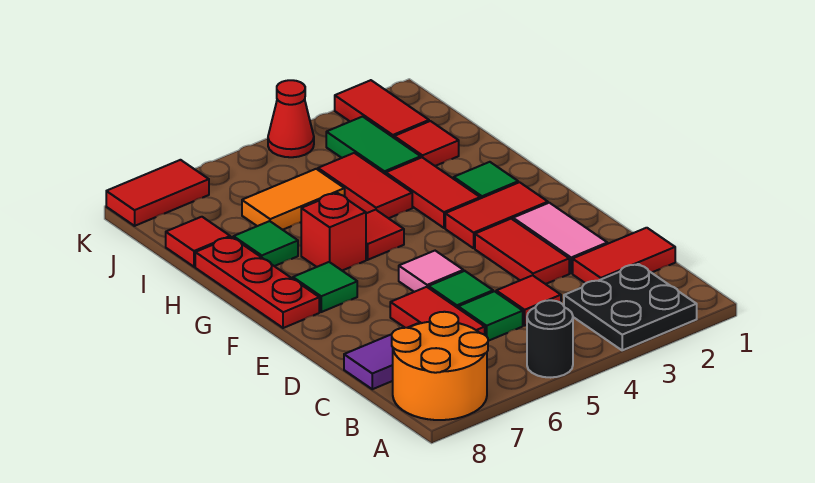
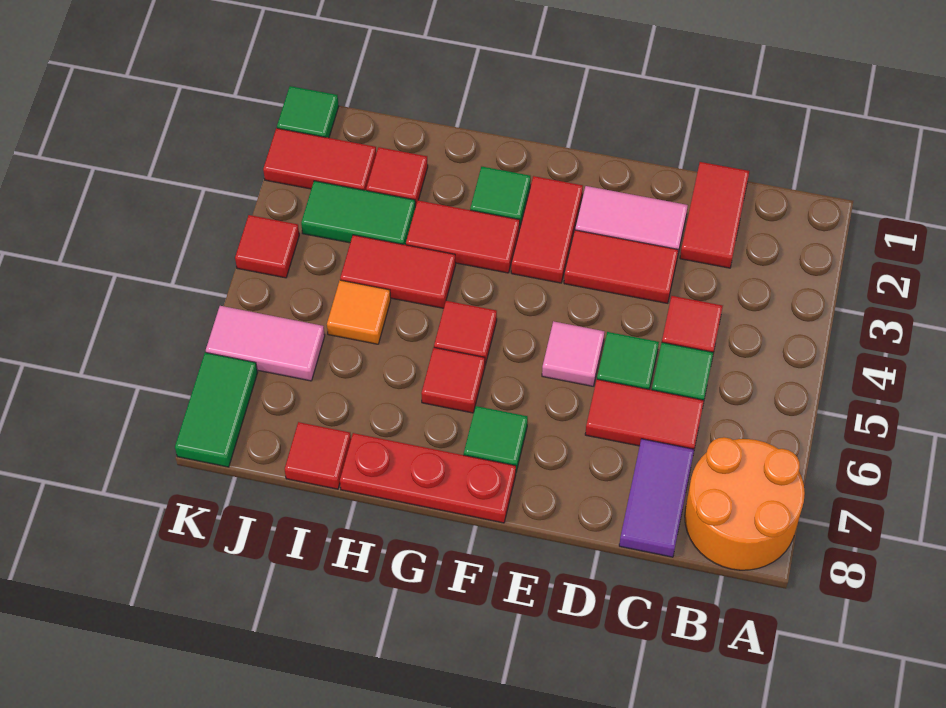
black 2x2 plate [564,264,697,350] -> none
black 1x1 round brick [527,300,573,378] -> none
red 1x1 brick [301,193,366,271] -> red 1x1 tile [421,348,485,413]
green 1x1 tile [233,221,298,266] -> green 1x1 tile moved to [277,86,339,138]
orange 1x2 tile [242,169,345,230] -> orange 1x1 tile [327,280,391,344]
none -> pink 1x2 tile [206,306,325,381]
red 1x1 cone [268,80,314,157] -> red 1x1 tile [235,215,299,278]
red 1x2 tile [106,160,209,226] -> green 1x2 tile [175,353,258,467]

